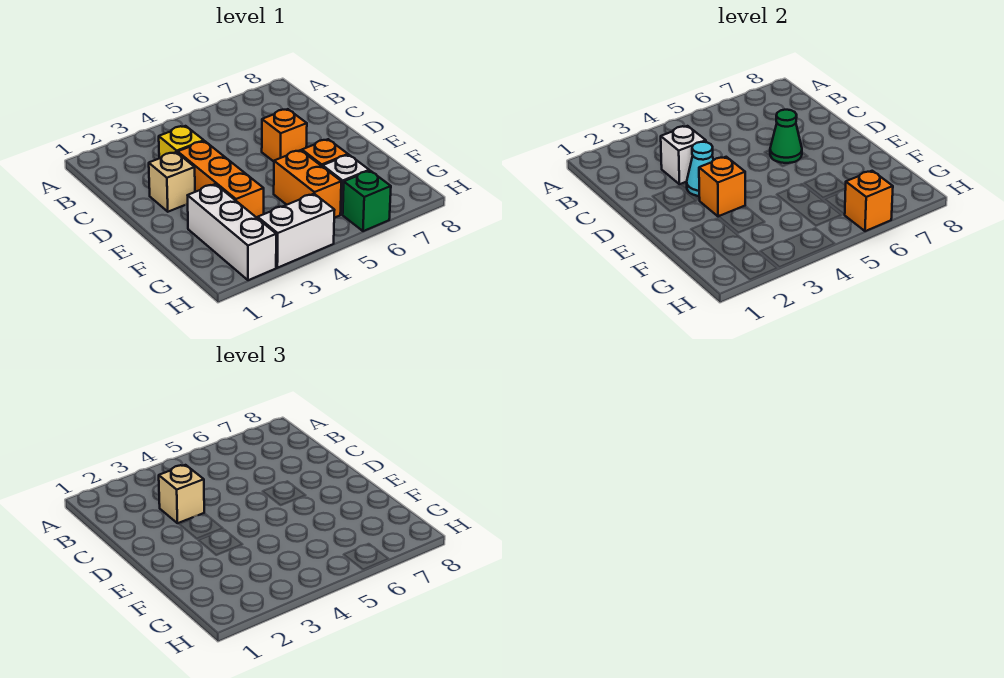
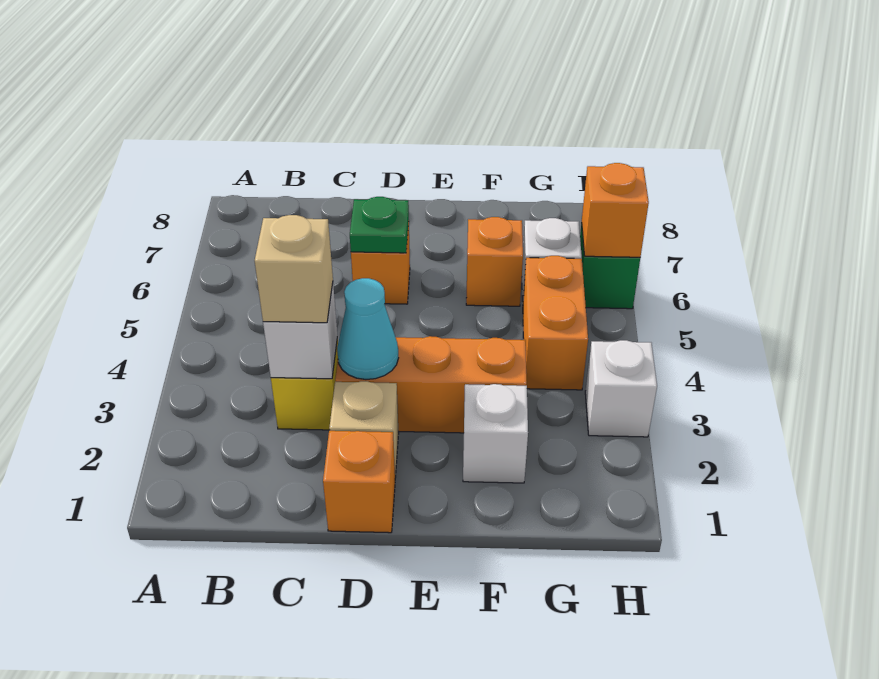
green 1x1 cone [770,110,802,163] -> green 1x1 plate [350,197,409,253]
orange 1x1 brick [699,157,745,217] -> orange 1x1 brick moved to [323,431,395,533]
white 1x3 brick [188,184,276,280] -> white 1x1 brick [463,384,528,483]
orange 1x2 brick [274,150,341,218] -> orange 1x2 brick turned to [523,256,588,390]
white 1x2 brick [258,194,334,268] -> white 1x1 brick [585,340,657,437]

